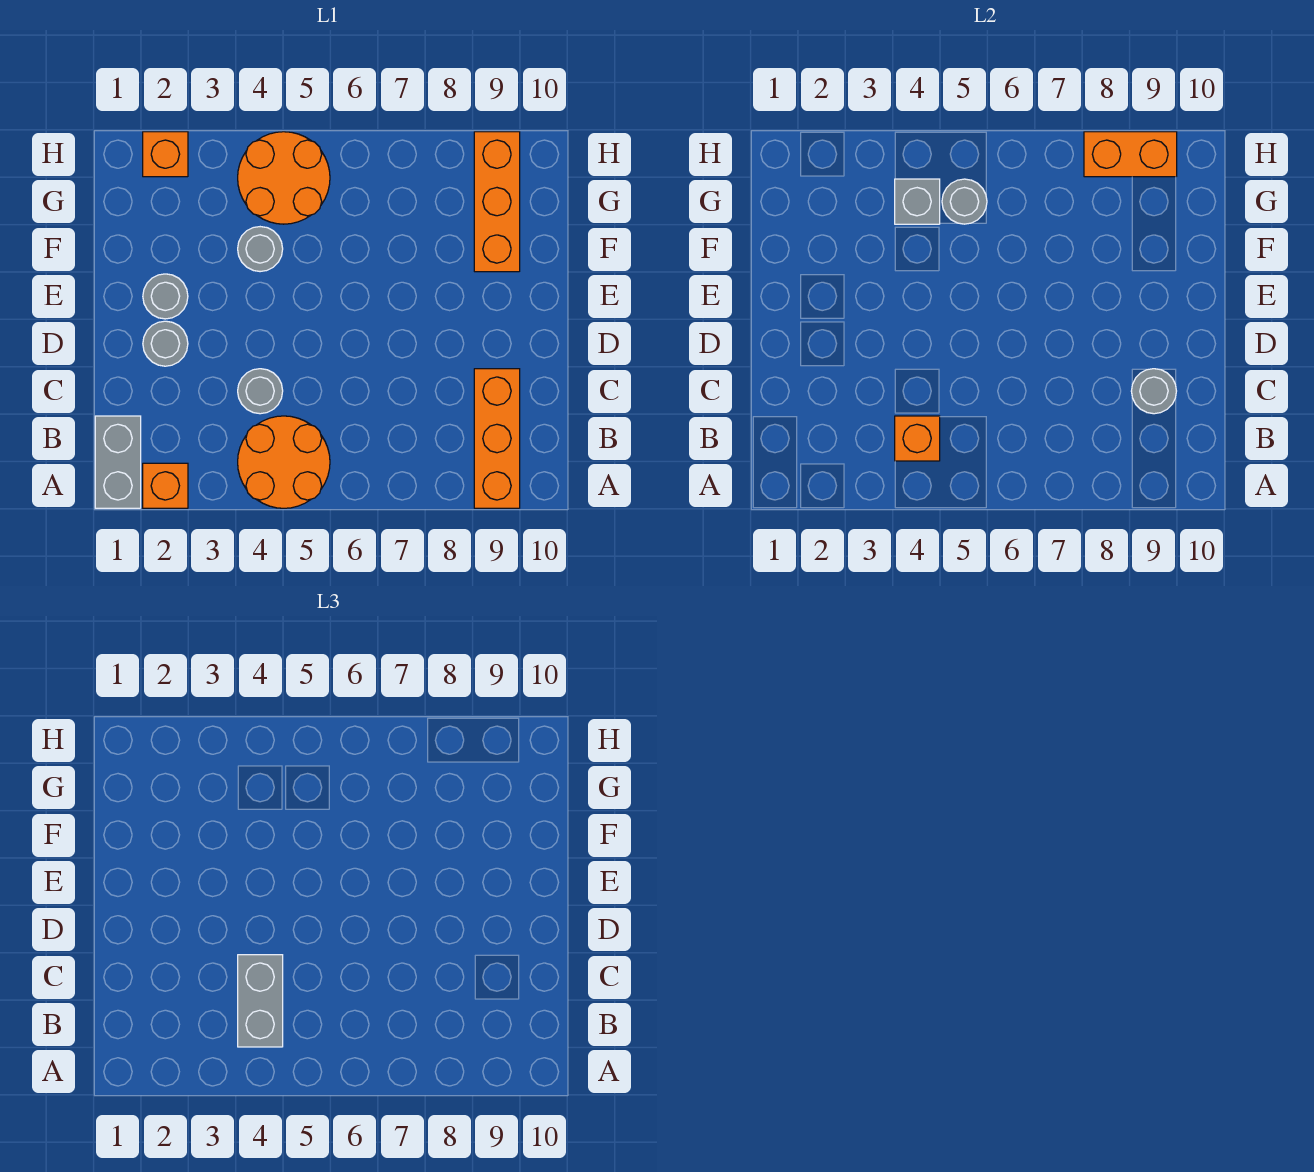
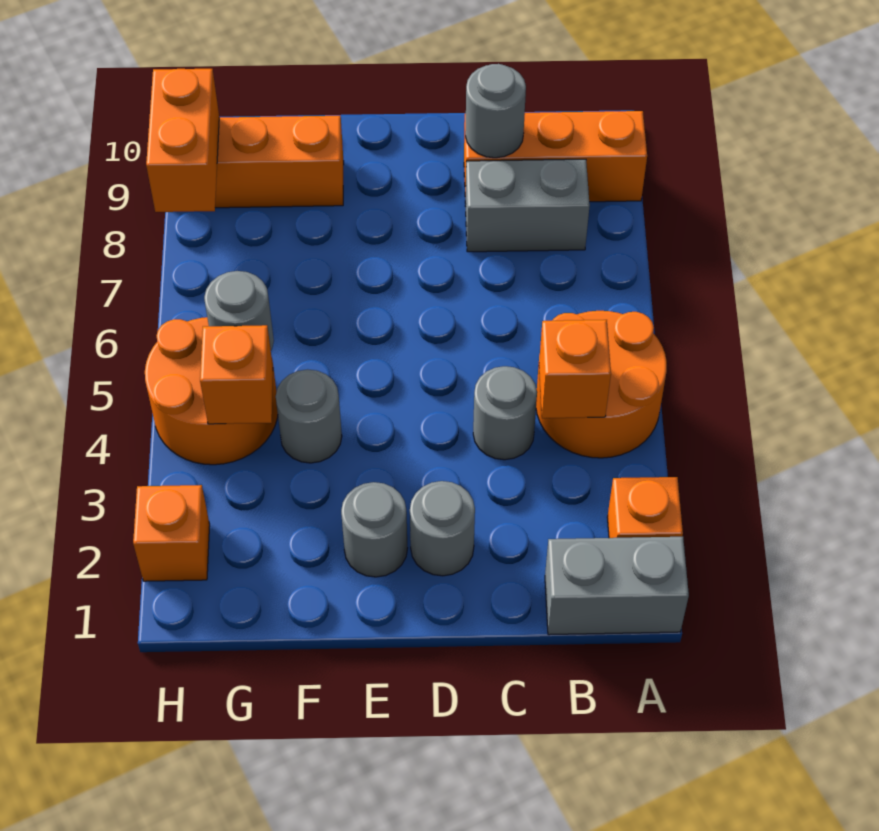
grey 1x2 brick [238,955,283,1047] -> grey 1x2 brick moved to [465,159,590,252]
grey 1x1 brick [895,179,940,224] -> orange 1x1 brick [200,325,273,424]

